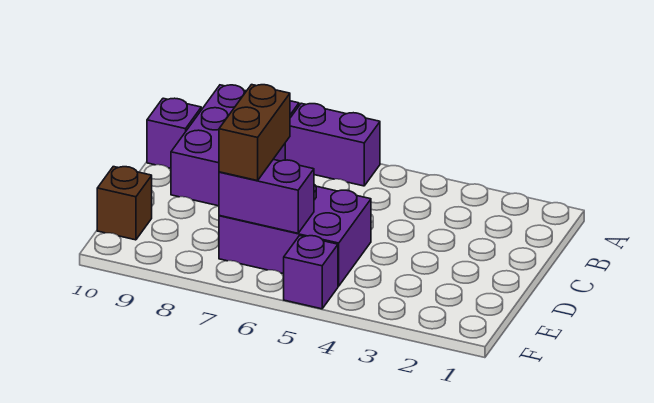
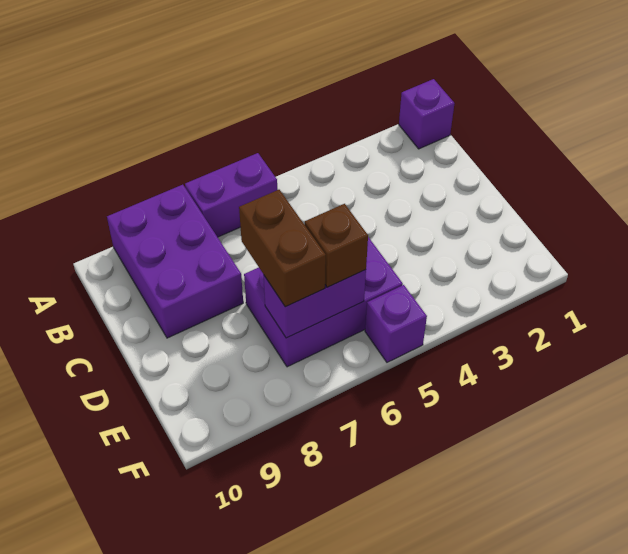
purple 1x1 brick [147,98,201,168] -> purple 1x1 brick moved to [399,79,455,149]
brown 1x1 brick [97,167,152,240] -> brown 1x1 brick moved to [305,204,368,287]

